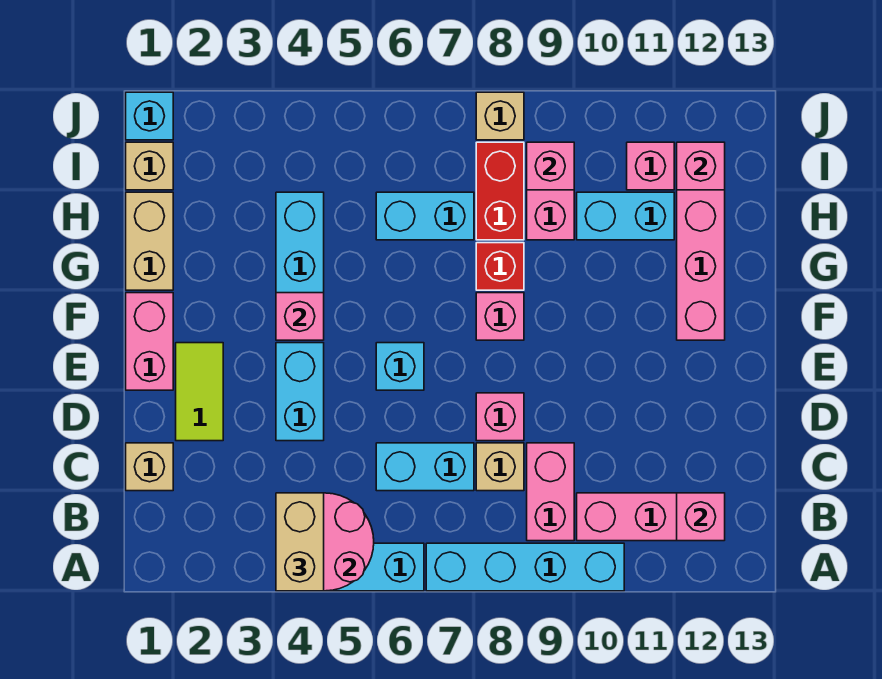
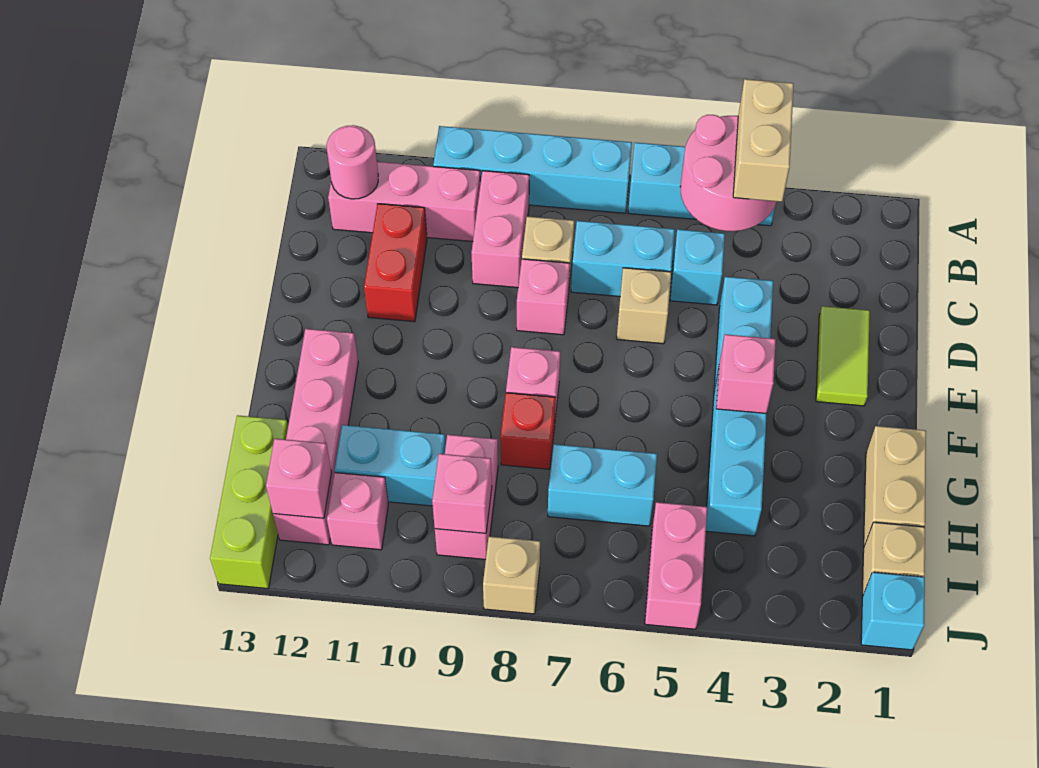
pink 1x1 brick [677,493,725,541] -> pink 1x1 round brick [327,125,378,199]
tan 1x1 brick [126,443,173,491] -> tan 1x1 brick moved to [617,268,671,344]
pink 1x2 brick [126,293,173,390] -> pink 1x2 brick moved to [645,502,707,629]
cyan 1x1 brick [376,343,424,390] -> cyan 1x1 brick moved to [670,229,725,305]
red 1x2 brick [476,142,524,240] -> red 1x2 brick moved to [364,204,427,322]
none -> lime 1x3 brick [210,415,288,589]

